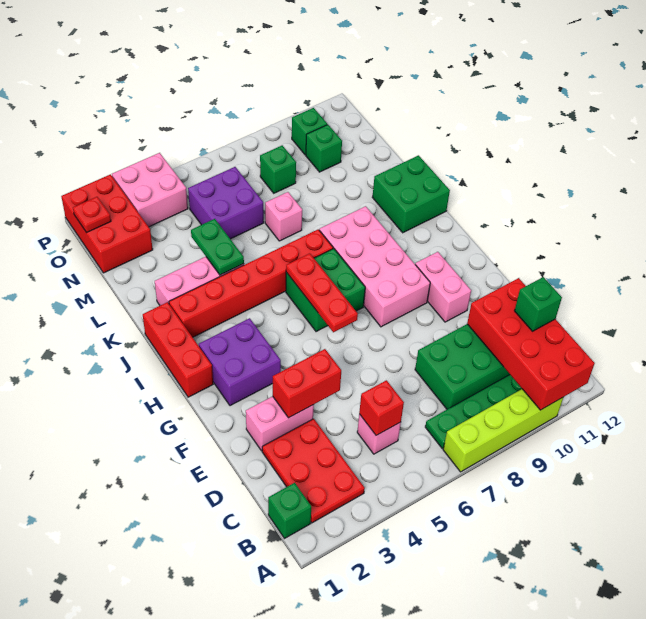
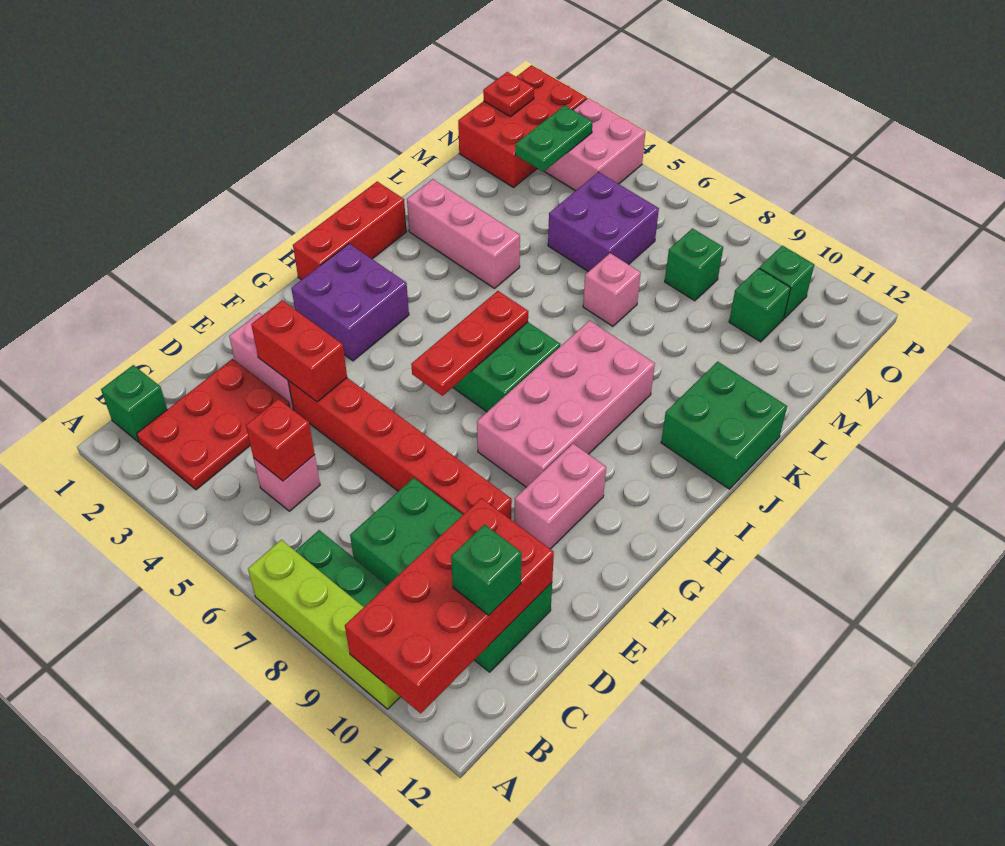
red 1x6 brick [169,229,333,337] -> red 1x6 brick moved to [288,378,512,519]
green 1x2 plate [191,219,244,275] -> green 1x2 plate moved to [515,105,593,172]

